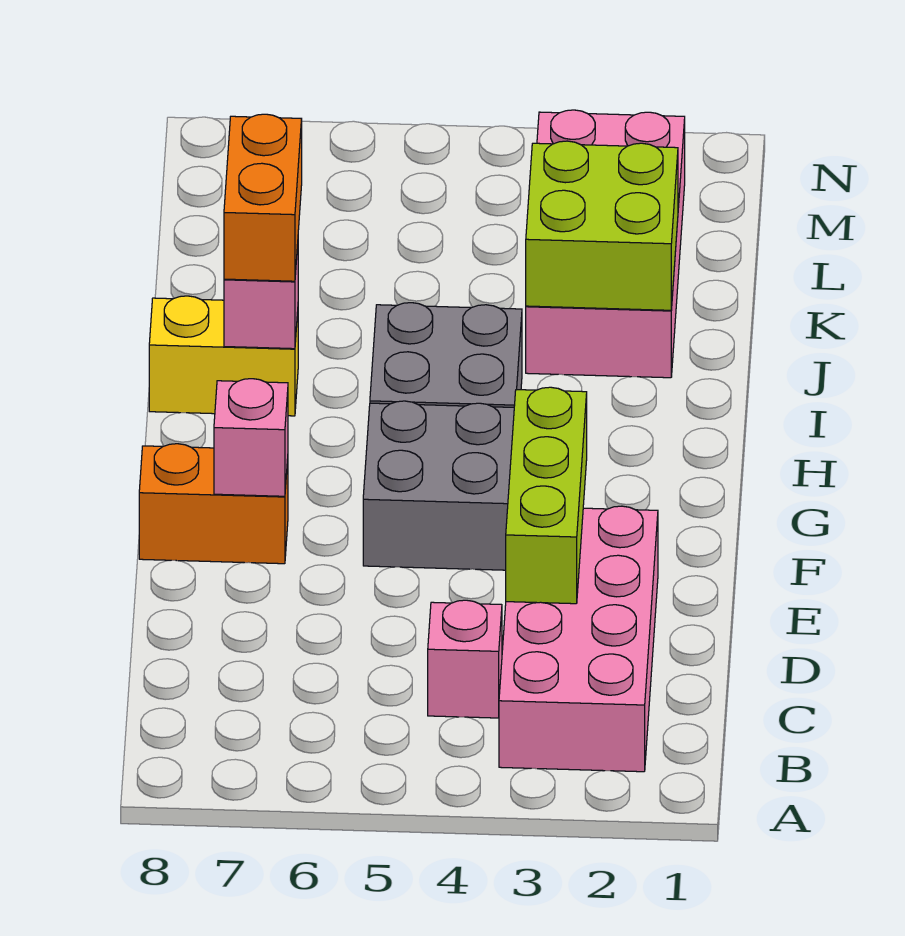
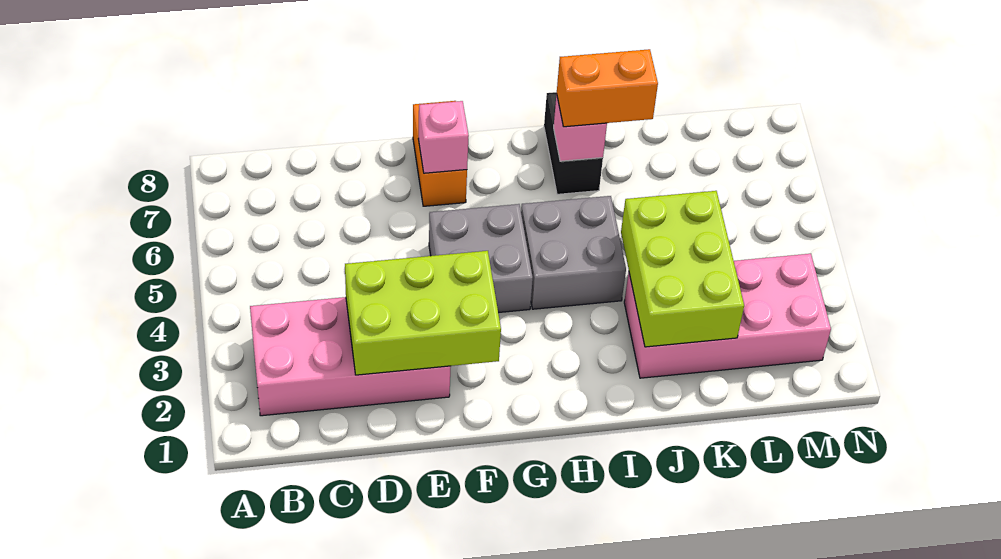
pink 1x1 brick [428,600,502,718] -> none
lime 1x3 brick [506,387,587,604] -> lime 2x3 brick [345,251,501,375]
yellow 1x2 brick [149,296,298,416] -> black 1x2 brick [544,92,603,194]
lime 2x2 brick [526,141,678,310] -> lime 2x3 brick [621,191,744,347]

